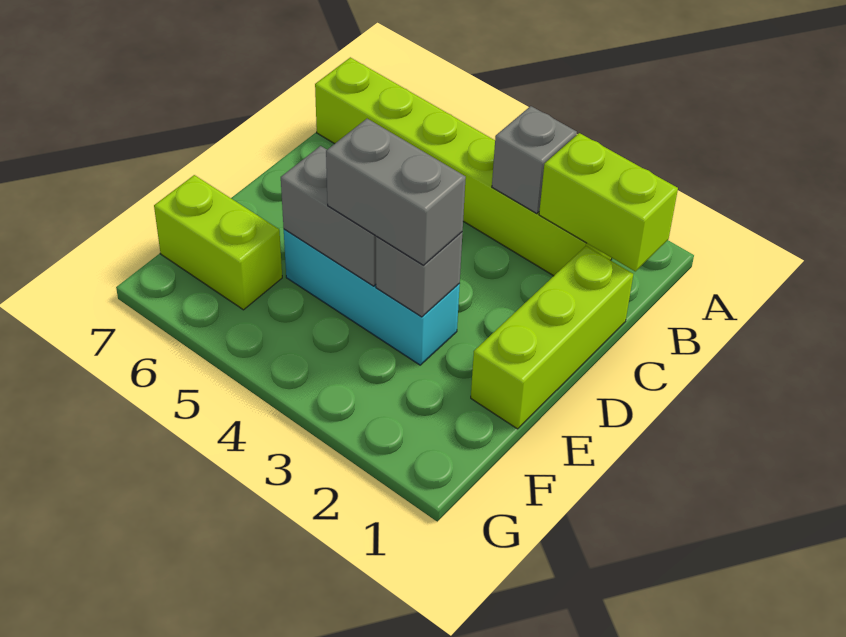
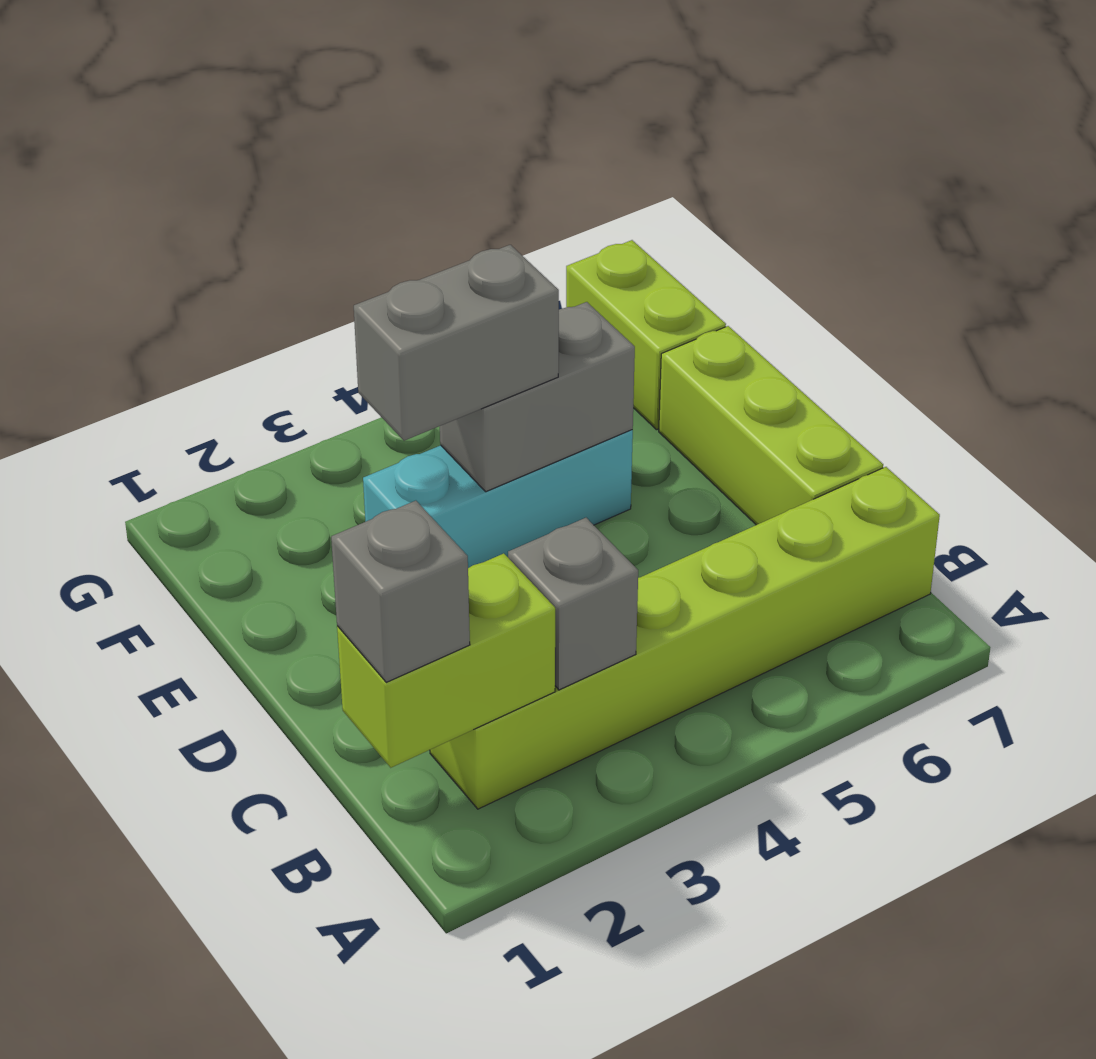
lime 1x3 brick [471,246,633,429] -> lime 1x3 brick moved to [659,326,883,525]
grey 1x1 brick [376,232,463,317] -> grey 1x1 brick moved to [331,501,470,682]
lime 1x2 brick [154,175,282,310] -> lime 1x2 brick turned to [566,240,726,430]

